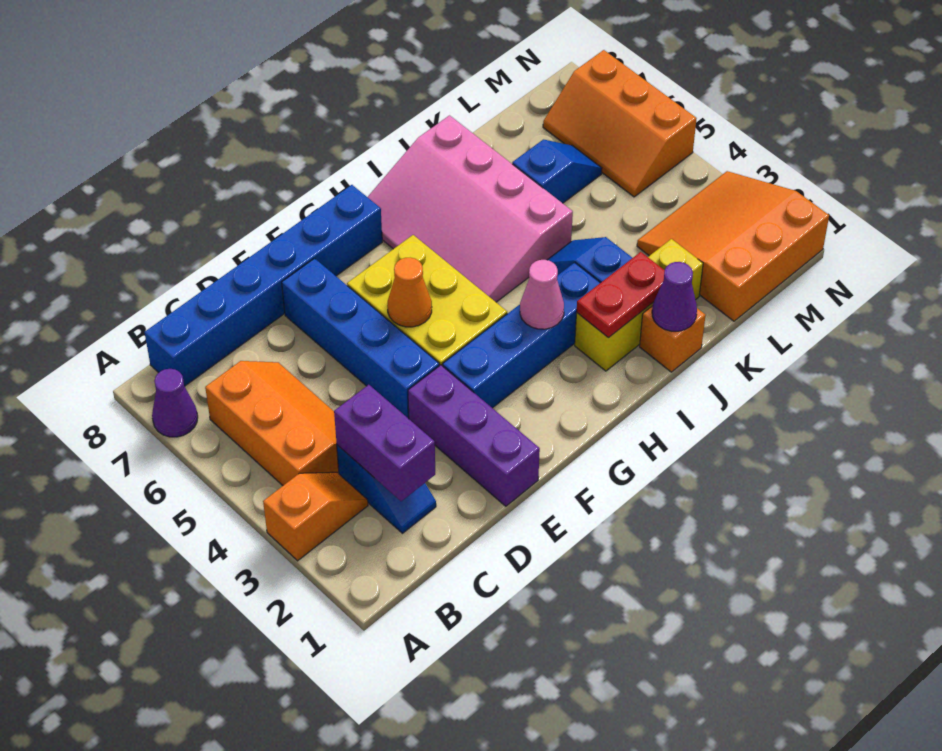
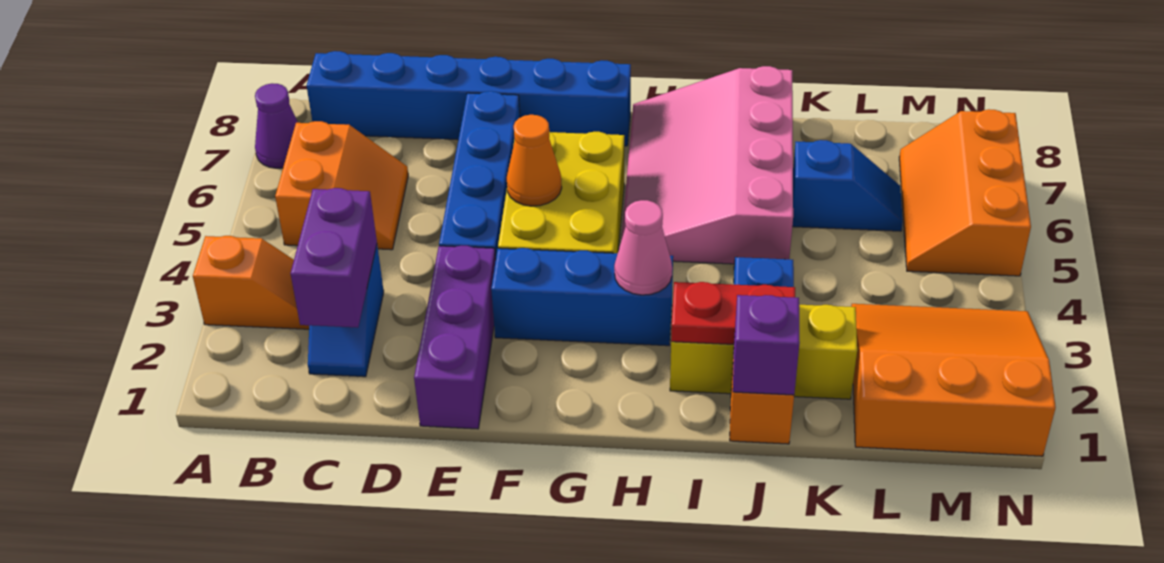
orange 2x3 slope [205,361,339,485] -> orange 2x2 slope [275,121,408,250]
blue 1x4 brick [443,262,600,408] -> blue 1x3 brick [491,248,673,346]
purple 1x1 cone [652,262,697,331] -> purple 1x1 brick [733,295,800,395]

